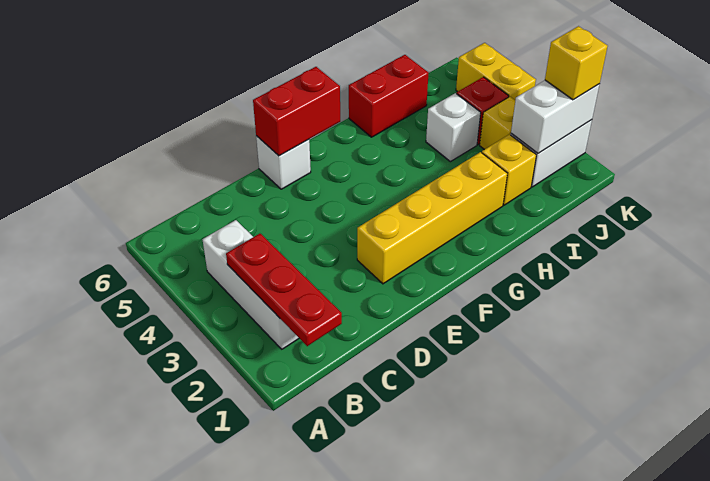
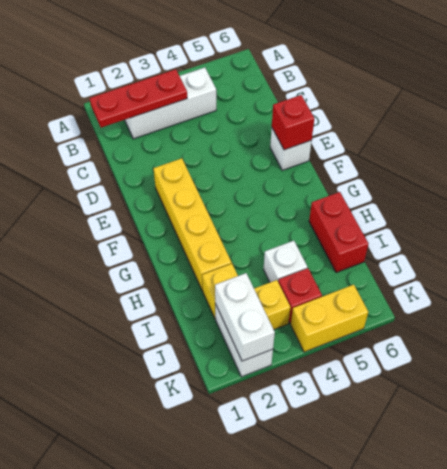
red 1x2 brick [253,67,340,156] -> red 1x1 brick [272,95,314,150]
yellow 1x1 brick [545,26,608,100] -> none

